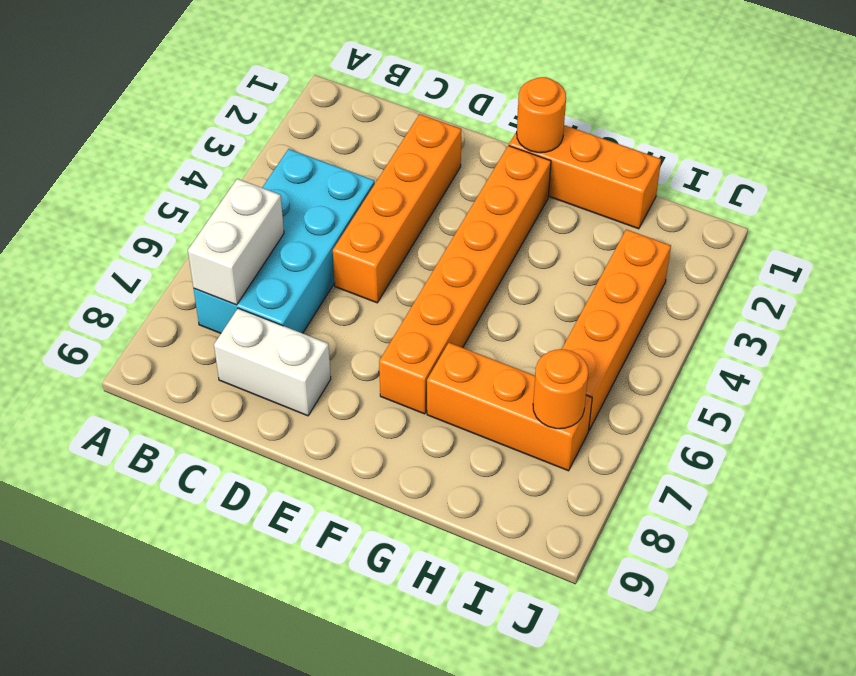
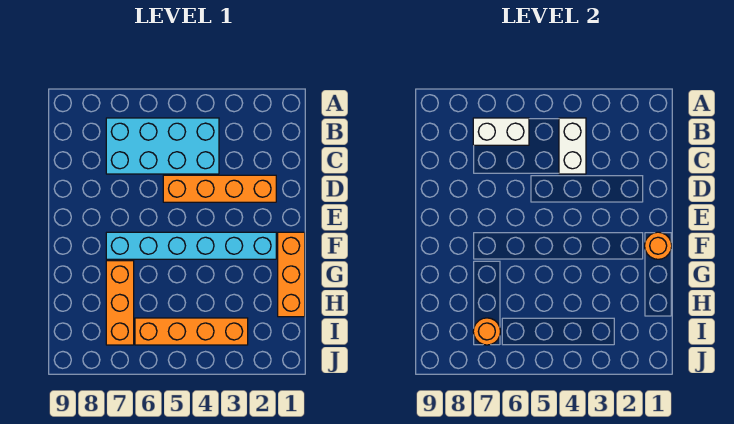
white 1x2 brick [214,308,331,416] -> white 1x2 brick moved to [559,118,586,174]
orange 1x6 brick [379,146,551,414] -> cyan 1x6 brick [106,232,276,259]

